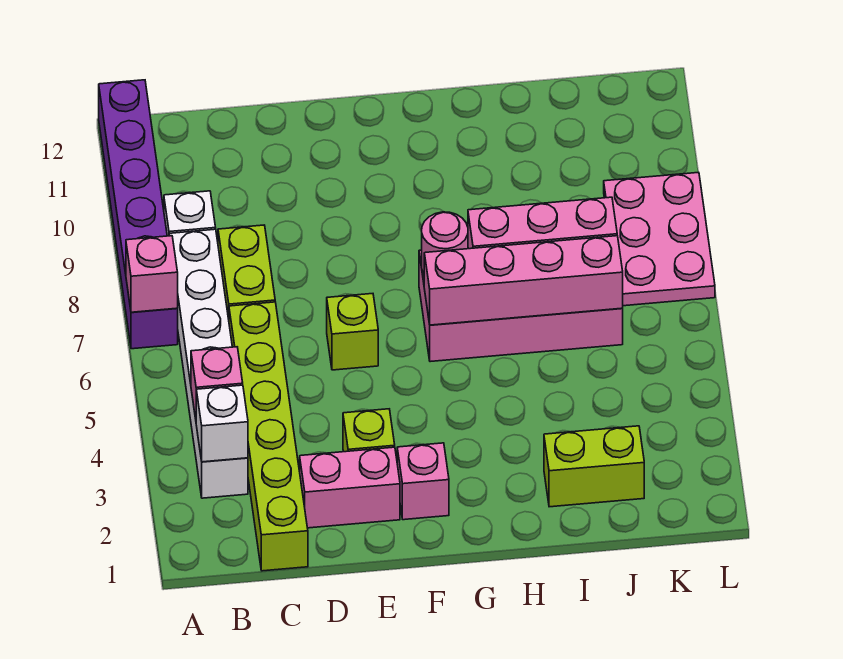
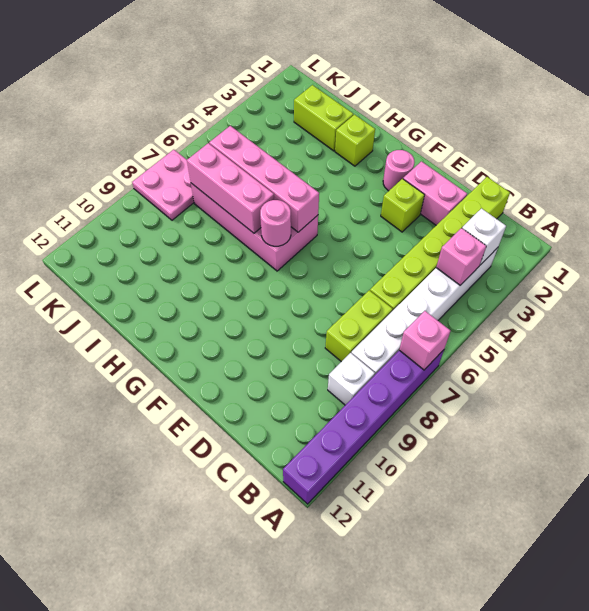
lime 1x1 brick [327,294,378,370] -> lime 1x1 brick moved to [335,115,375,166]
pink 1x1 brick [397,443,449,520] -> pink 1x1 round brick [383,150,414,191]
pink 2x3 plate [604,172,715,306] -> pink 2x2 plate [132,150,194,220]

